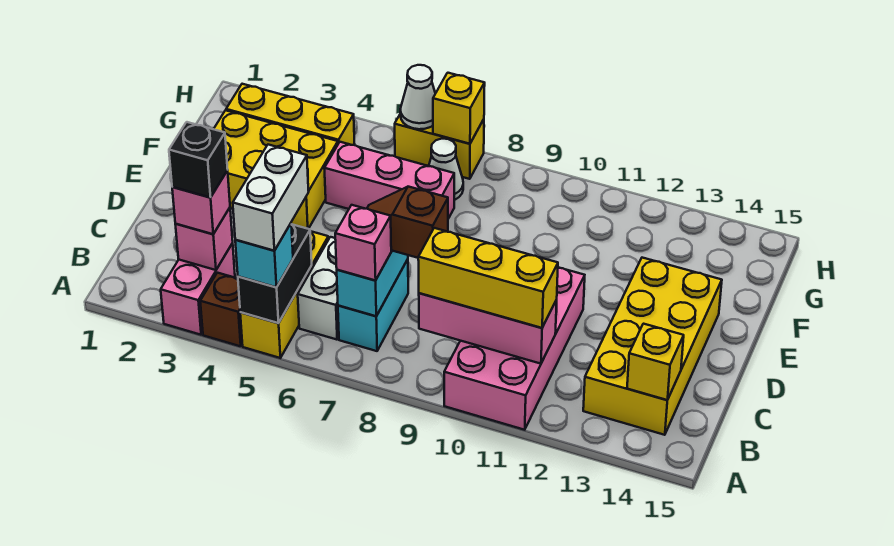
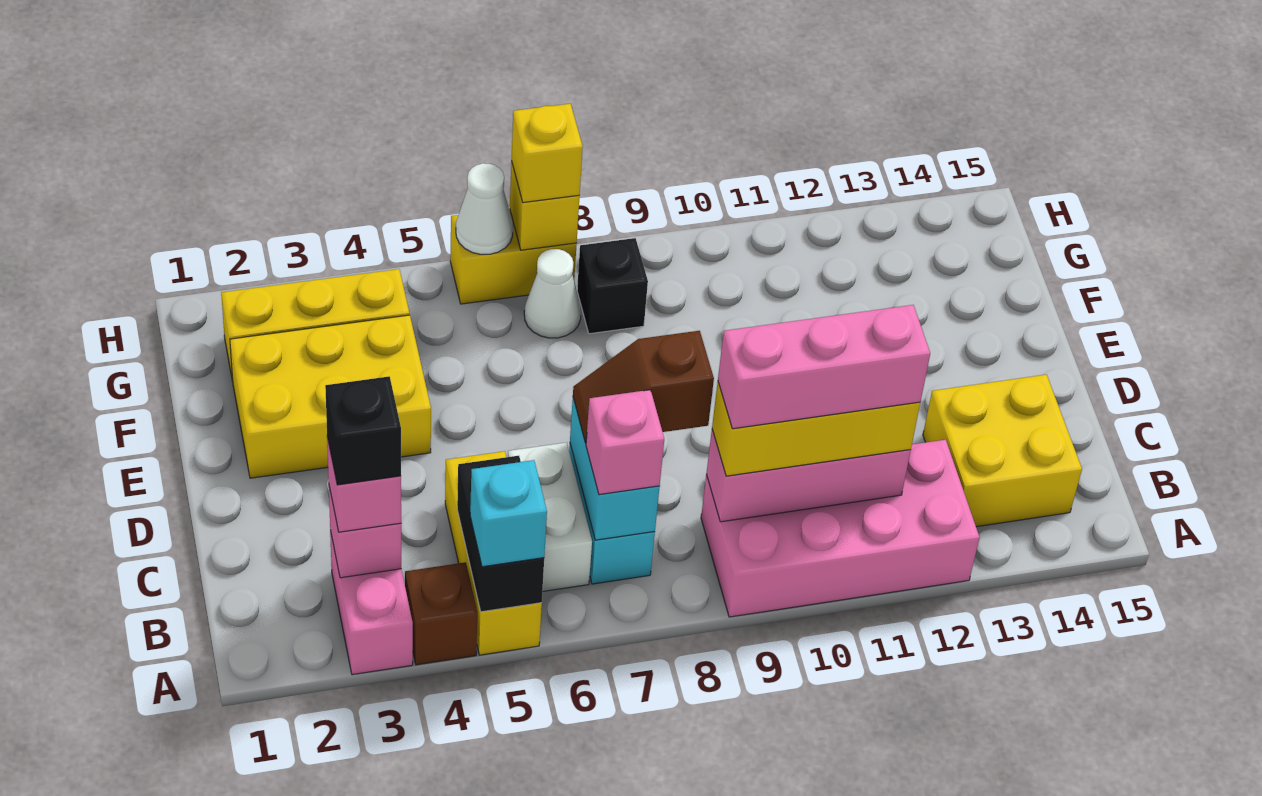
white 1x2 brick [233,145,309,251] -> none
pink 2x4 brick [444,267,585,430] -> pink 2x4 brick turned to [701,440,980,617]
yellow 2x4 brick [583,258,722,435] -> yellow 2x2 brick [923,375,1082,527]
yellow 1x1 brick [627,324,684,400] -> yellow 1x1 brick moved to [511,104,583,203]
pink 1x3 brick [324,142,454,219] -> pink 1x3 brick moved to [718,305,930,429]
none -> black 1x1 brick [577,238,648,334]

